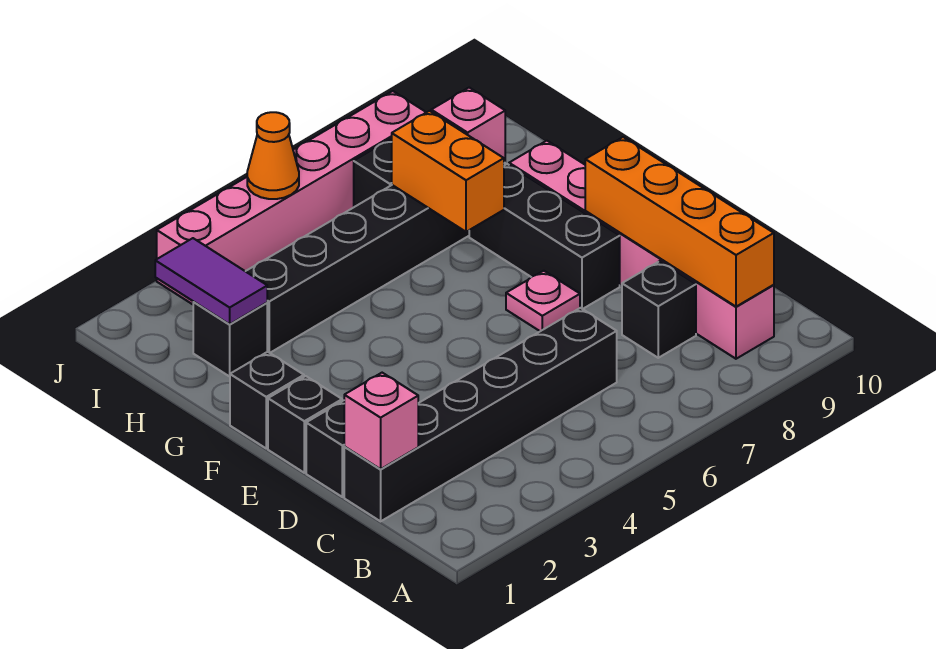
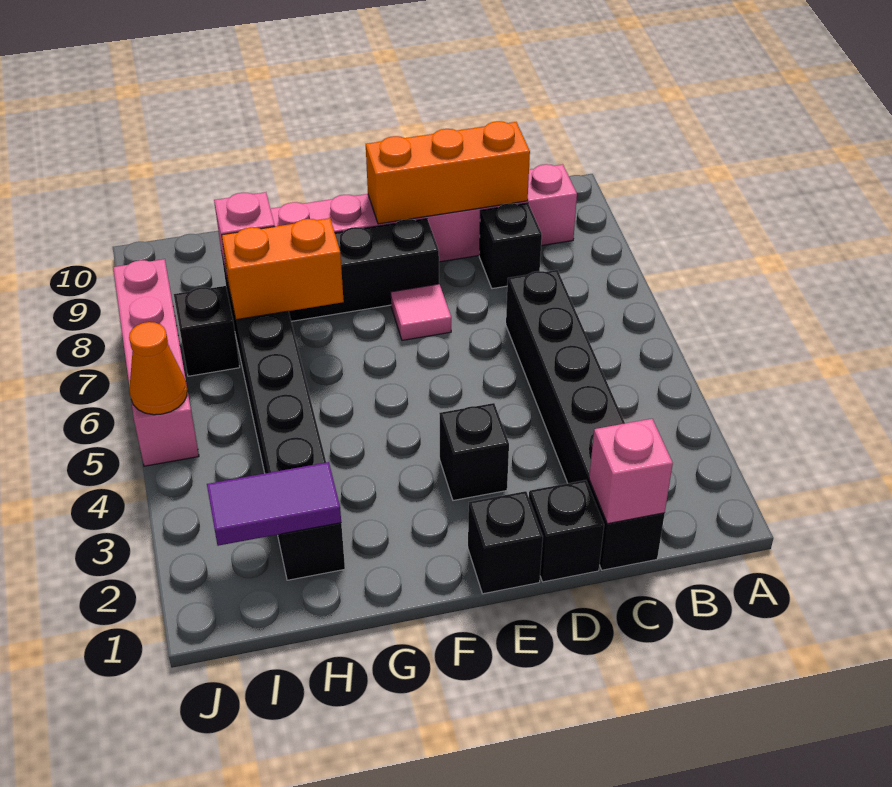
orange 1x4 brick [585,137,774,307] -> orange 1x3 brick [366,121,530,224]
pink 1x1 plate [506,271,580,331] -> pink 1x1 tile [391,284,451,340]
black 1x1 brick [230,352,304,448] -> black 1x1 brick moved to [439,403,509,500]
pink 1x6 brick [157,91,426,304] -> pink 1x4 brick [113,259,199,466]

